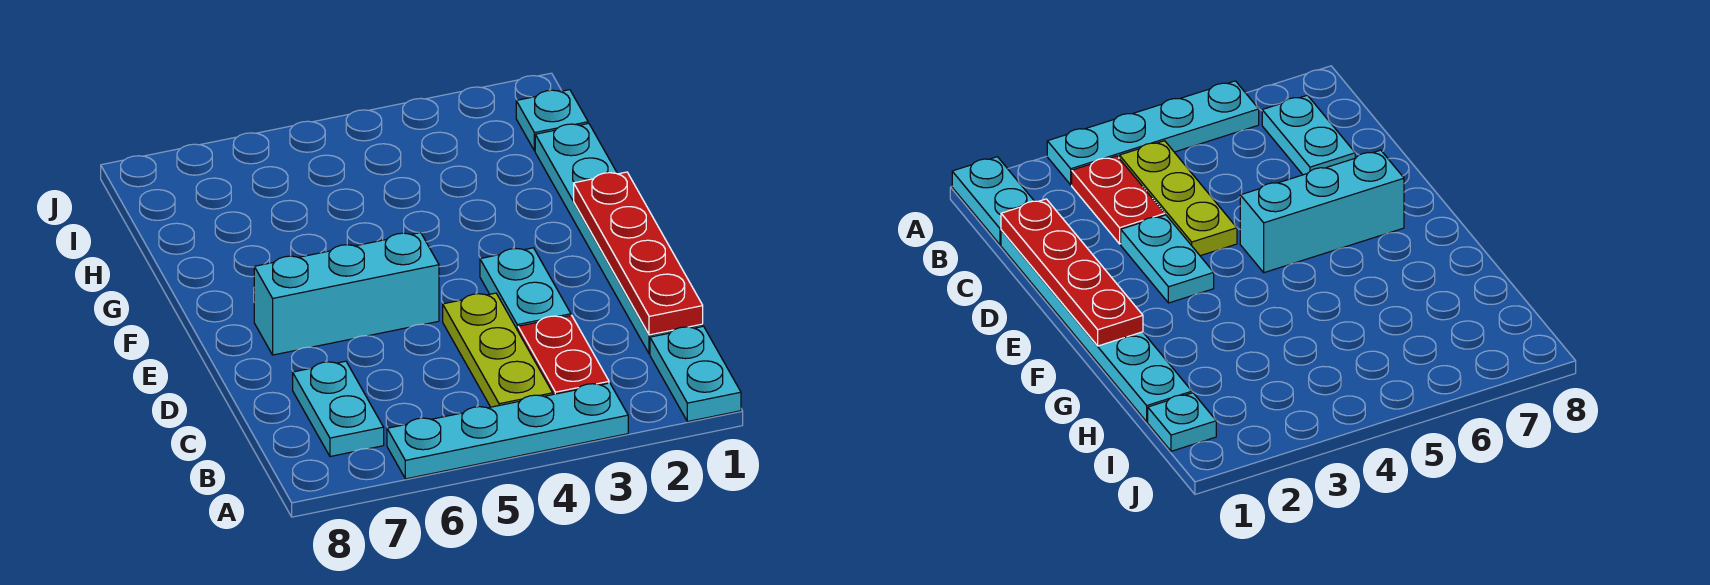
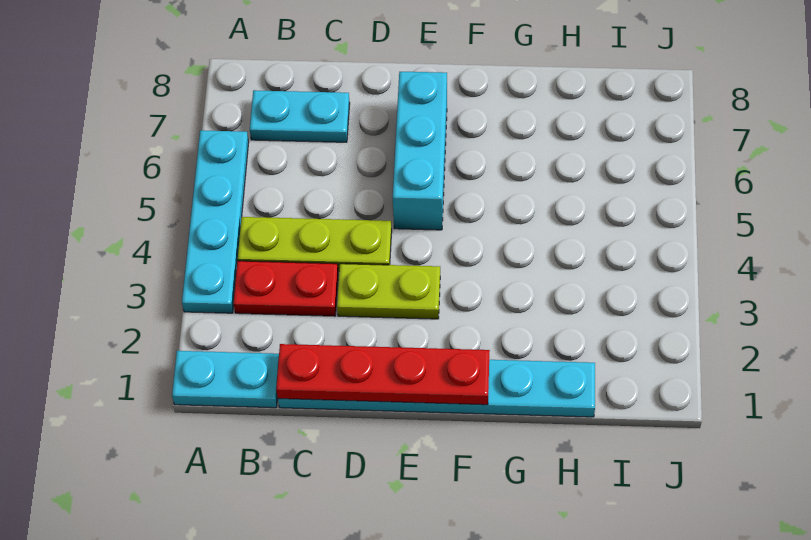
cyan 1x2 plate [480,248,571,331] -> lime 1x2 plate [337,264,440,319]
cyan 1x1 plate [516,90,588,151] -> none

